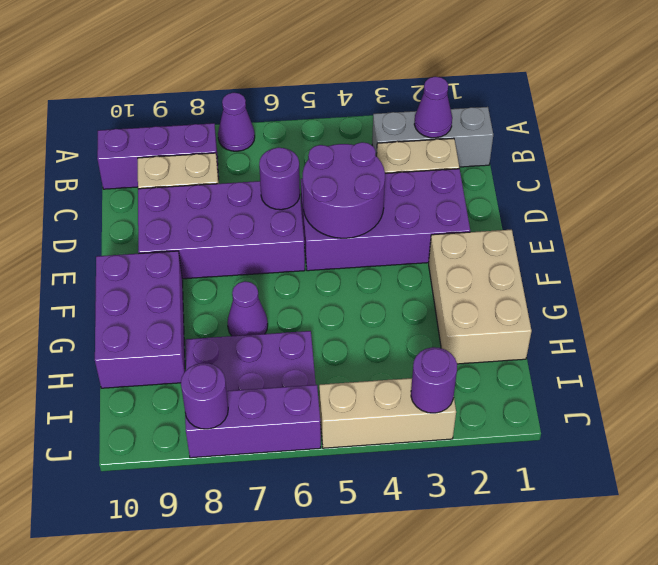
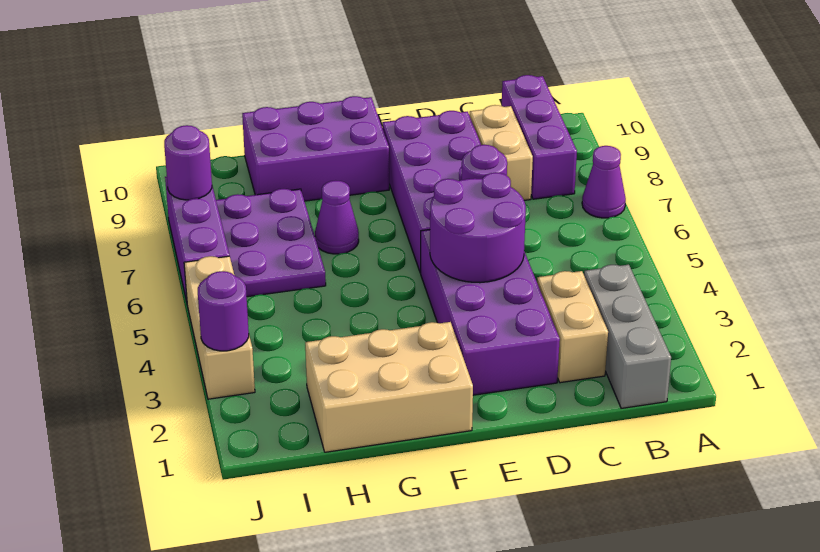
purple 1x1 cone [414,77,452,138] -> none

